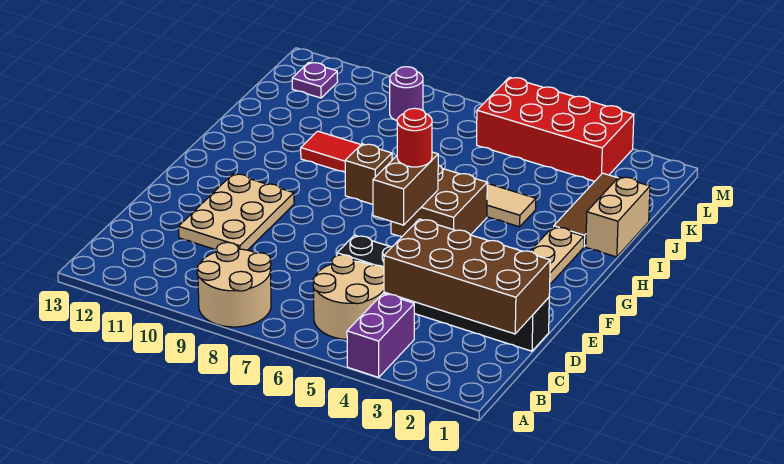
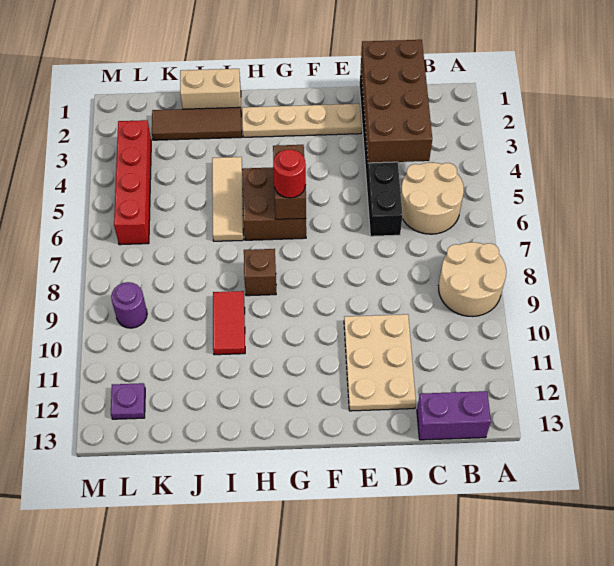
purple 1x2 brick [347,293,414,377] -> purple 1x2 brick moved to [417,391,491,440]
tan 2x3 plate [179,174,294,250] -> tan 2x3 plate turned to [344,314,416,411]
brown 1x2 brick [373,152,438,225] -> brown 1x2 brick turned to [273,145,306,219]
red 2x4 brick [477,77,634,181] -> red 1x4 brick [114,120,151,245]

